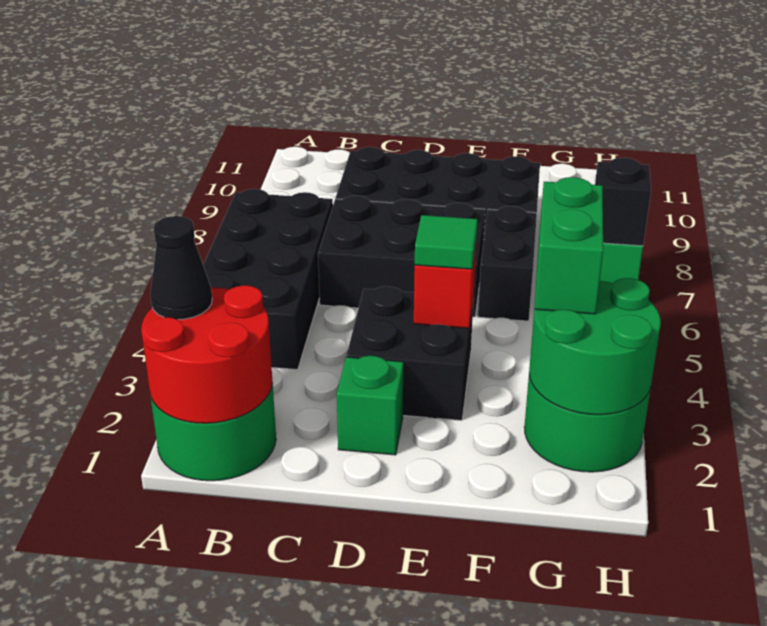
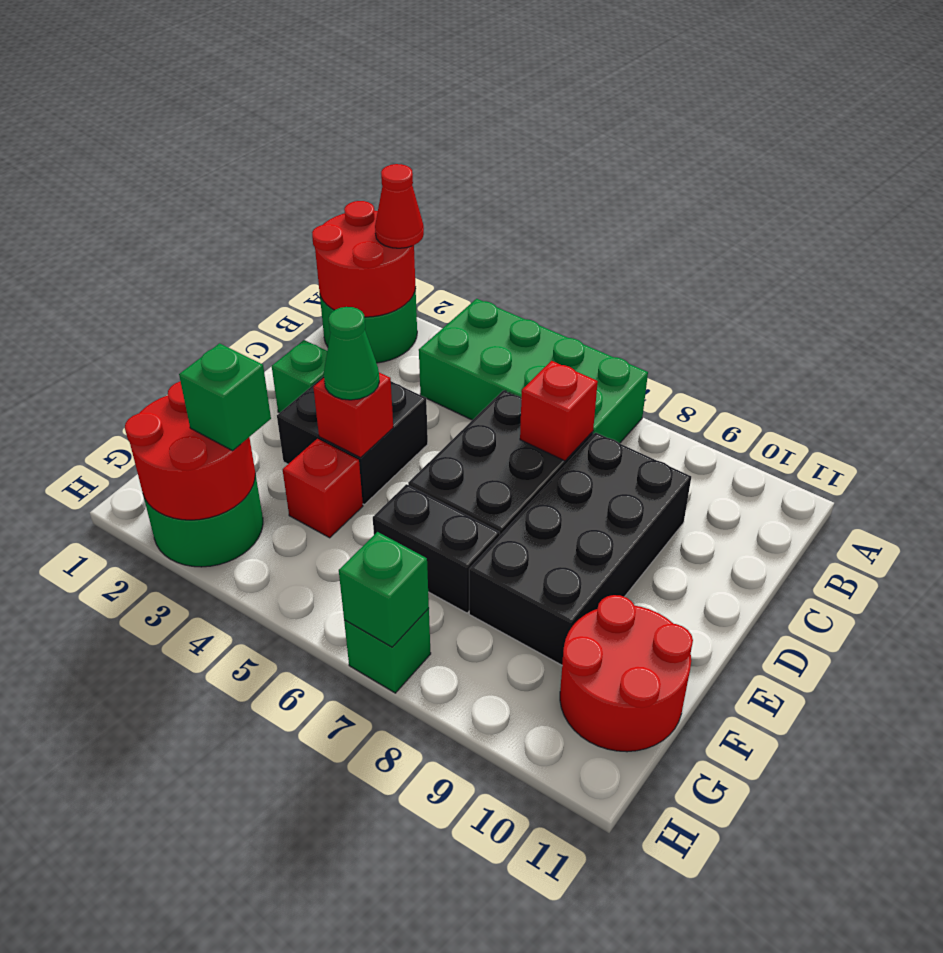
black 1x1 cone [150,216,212,319] -> red 1x1 cone [375,164,424,248]
black 2x4 brick [203,189,333,370] -> green 2x4 brick [419,299,648,443]
none -> red 1x1 brick [520,361,598,461]
green 1x1 tile [415,215,478,269] -> green 1x1 cone [324,307,379,400]
none -> red 1x1 brick [282,439,363,538]
none -> red 2x2 round brick [560,595,693,752]
green 2x2 round brick [529,278,661,415] -> red 2x2 round brick [125,381,255,520]
green 1x2 brick [534,177,603,314] -> green 1x1 brick [179,343,271,451]
black 1x1 brick [595,158,651,246] -> green 1x1 brick [339,532,429,647]

